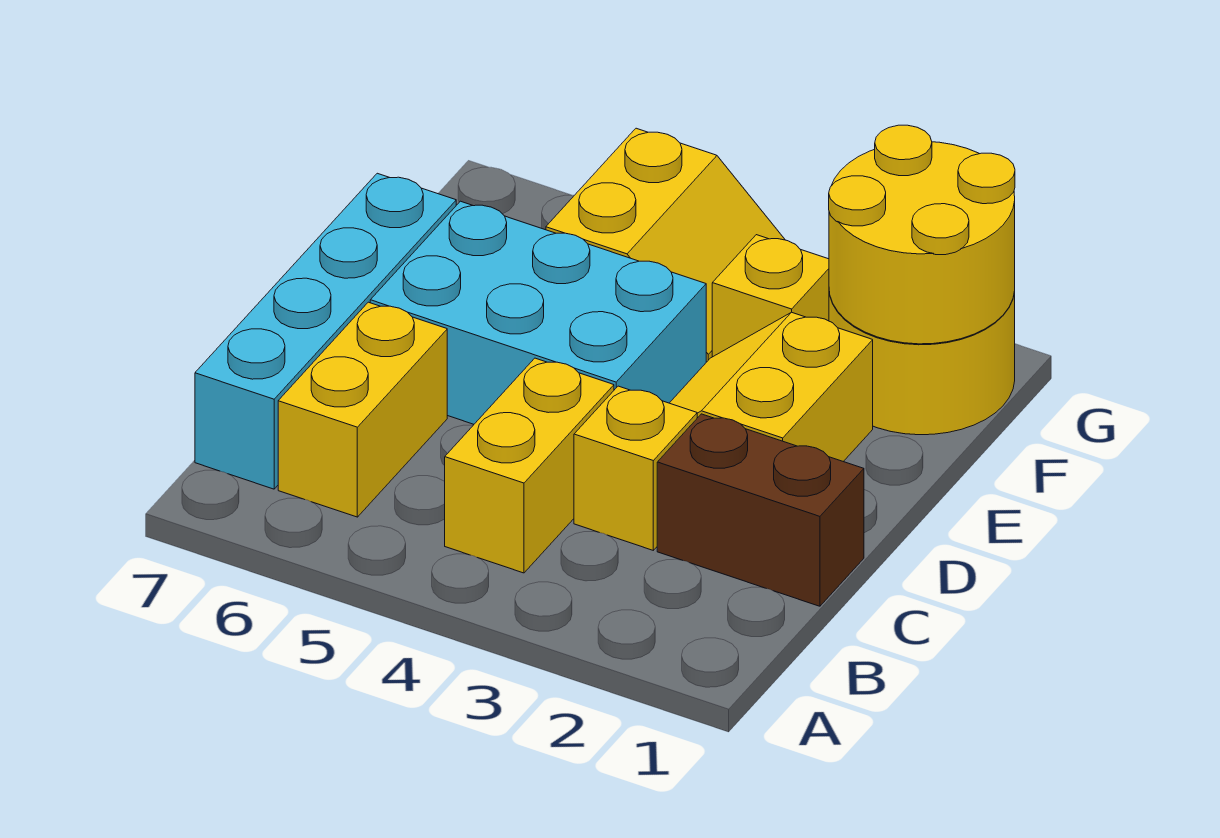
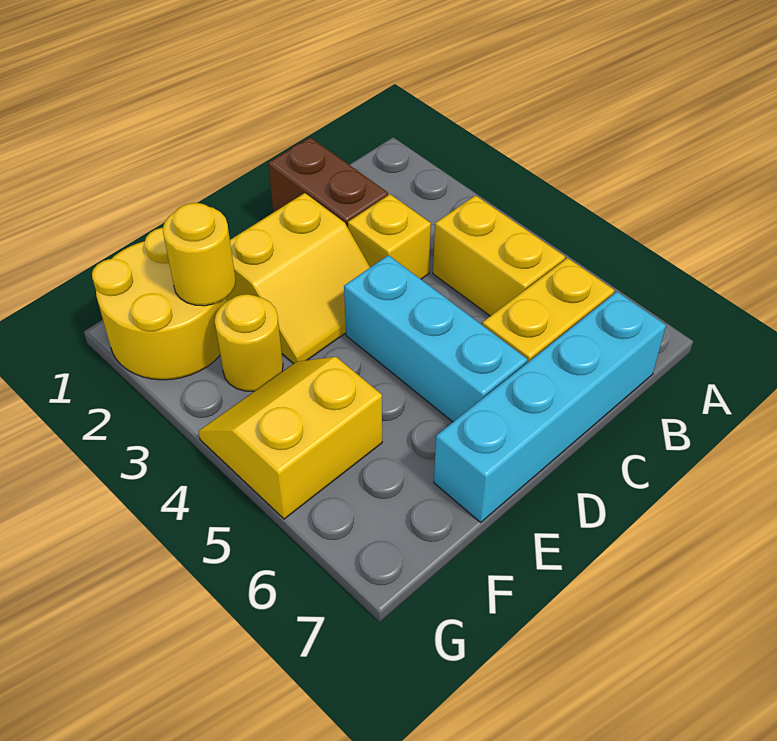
yellow 1x2 brick [445,358,614,573] -> yellow 1x2 brick turned to [433,195,565,316]
cyan 2x3 brick [370,201,706,424] -> cyan 1x3 brick [344,255,527,422]
yellow 2x2 round brick [829,125,1015,344] -> yellow 1x1 round brick [163,203,236,306]
yellow 1x1 brick [712,235,829,357] -> yellow 1x1 round brick [215,294,283,391]

